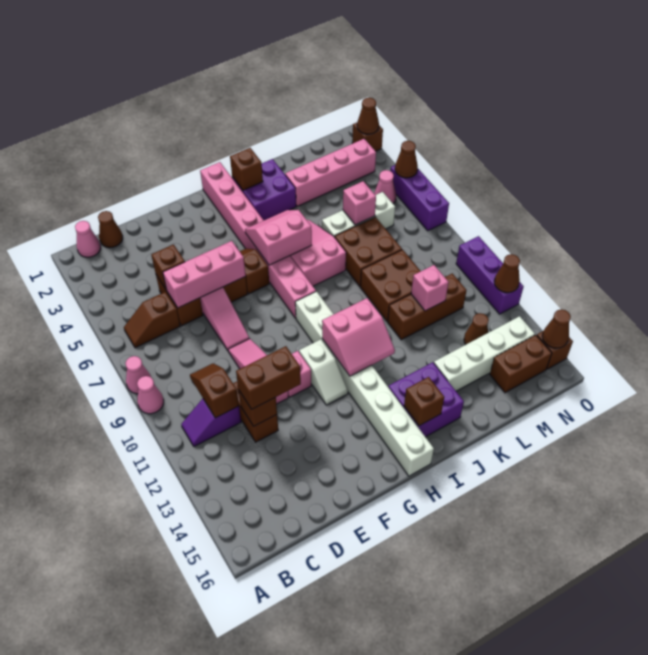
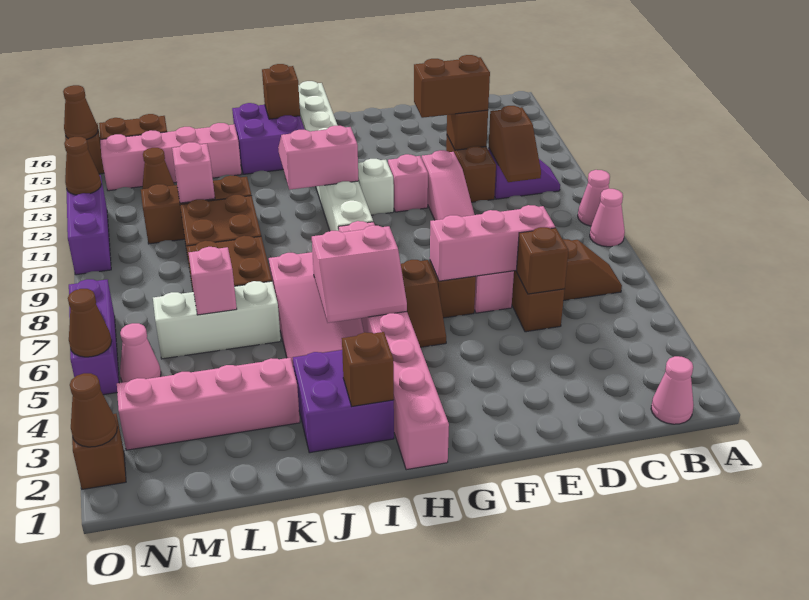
brown 1x1 cone [98,211,123,248] -> none
white 1x4 brick [434,316,535,391] -> pink 1x4 brick [100,123,242,191]

